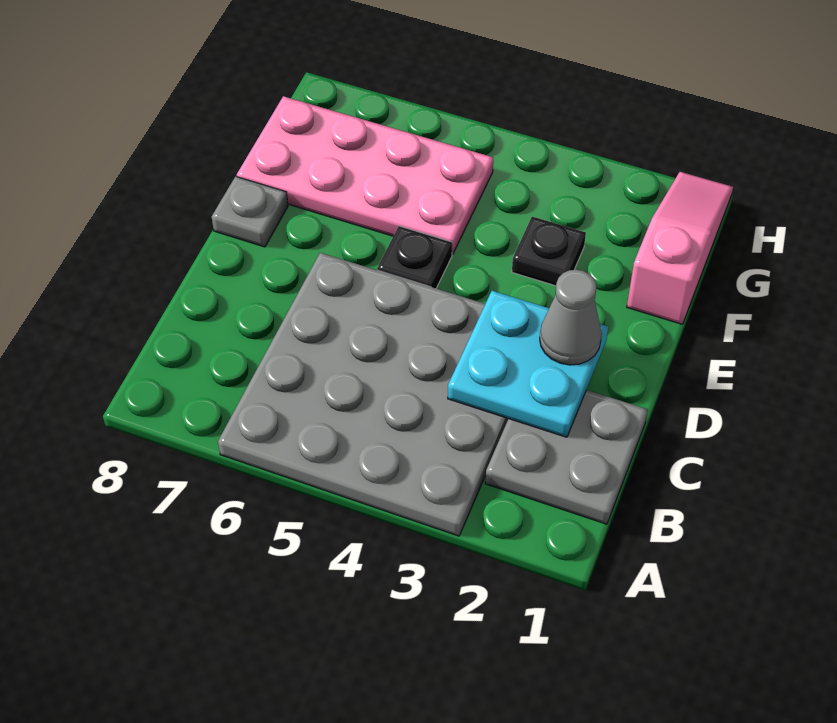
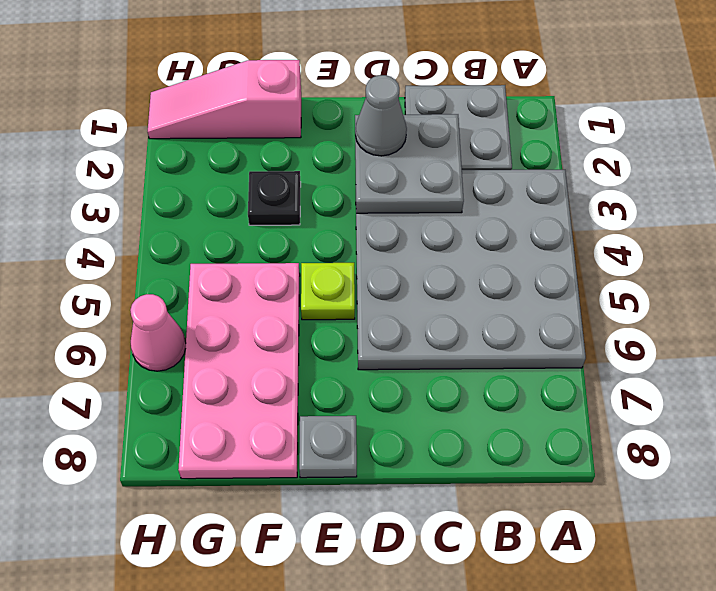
cyan 2x2 plate [448,291,608,437] -> grey 2x2 plate [355,114,464,213]
black 1x1 plate [377,226,452,288] -> lime 1x1 plate [301,263,355,320]
none -> pink 1x1 cone [130,294,186,371]

